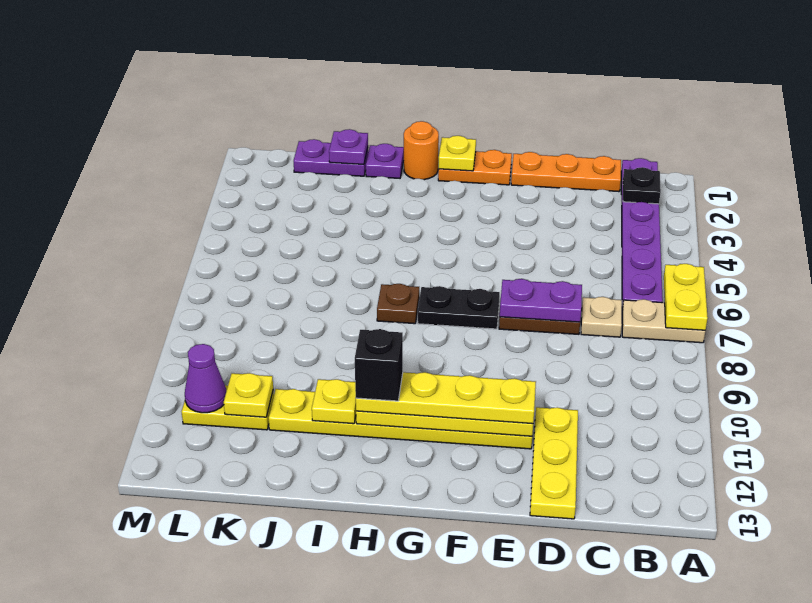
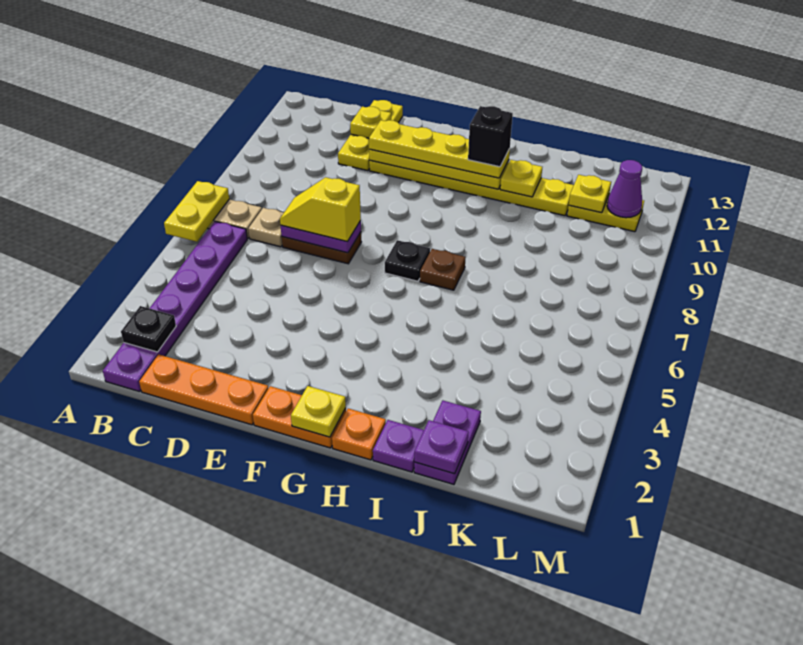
none -> yellow 1x2 slope [280,177,361,241]
none -> yellow 1x1 plate [350,107,391,138]
black 1x2 plate [418,286,500,329] -> black 1x1 plate [385,240,430,281]
orange 1x1 round brick [404,121,439,180] -> orange 1x1 plate [332,408,386,460]
purple 1x2 plate [294,139,368,176] -> purple 1x2 plate turned to [414,401,481,484]

